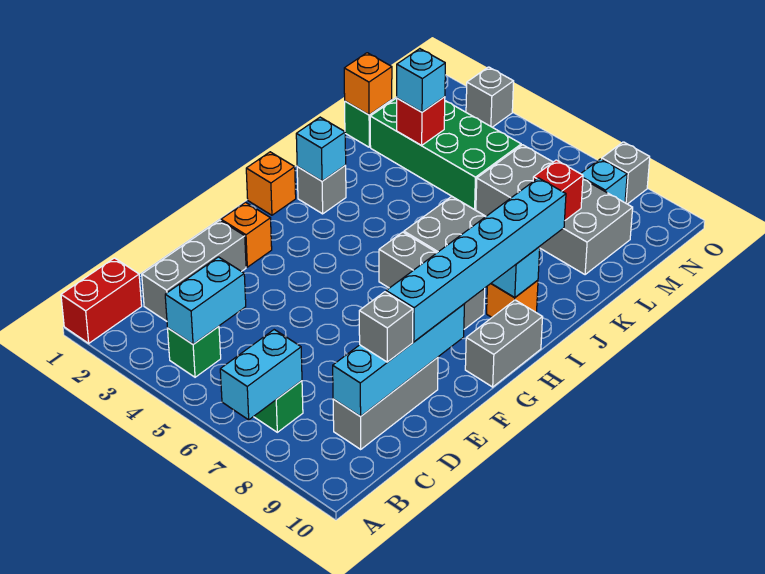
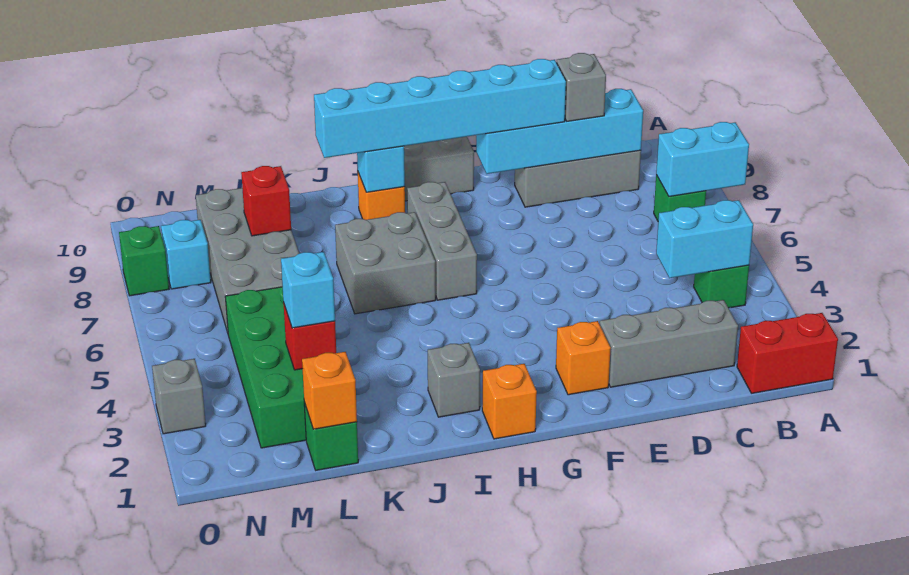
cyan 1x1 brick [296,117,346,181] -> none
grey 1x1 brick [602,142,650,204] -> green 1x1 brick [119,226,169,296]

